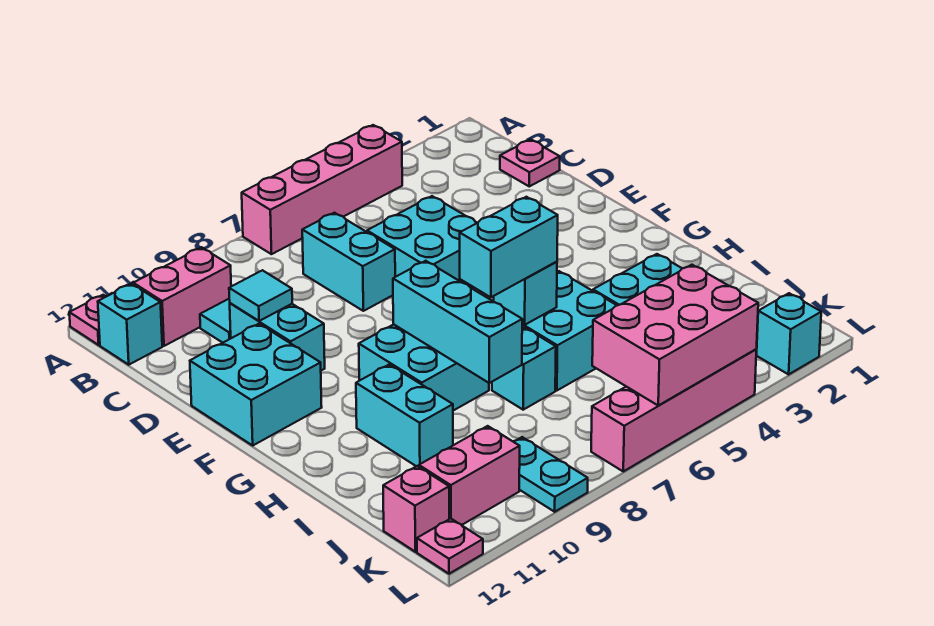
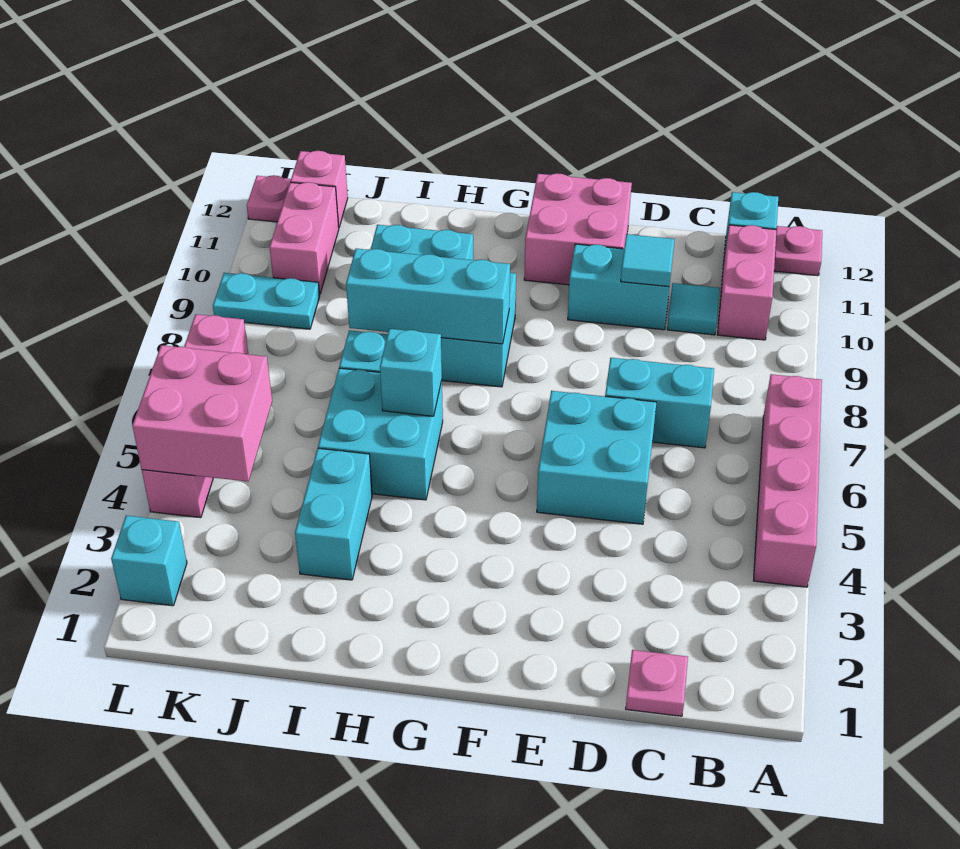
cyan 2x2 brick [190,324,322,445] -> pink 2x2 brick [524,173,632,285]
cyan 1x2 brick [460,197,558,297] -> none
pink 2x3 brick [592,265,758,405] -> pink 2x2 brick [132,345,272,482]

